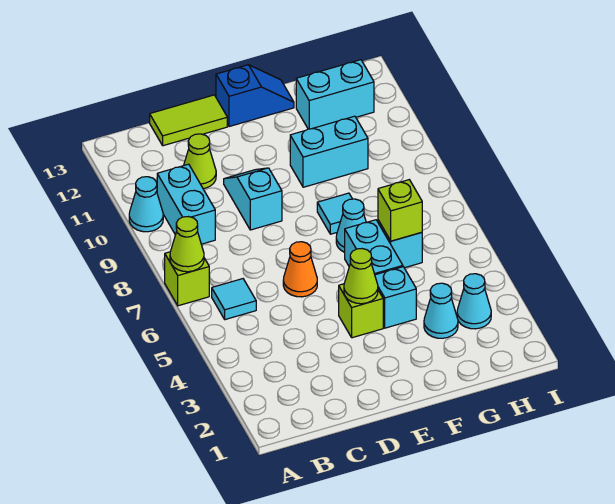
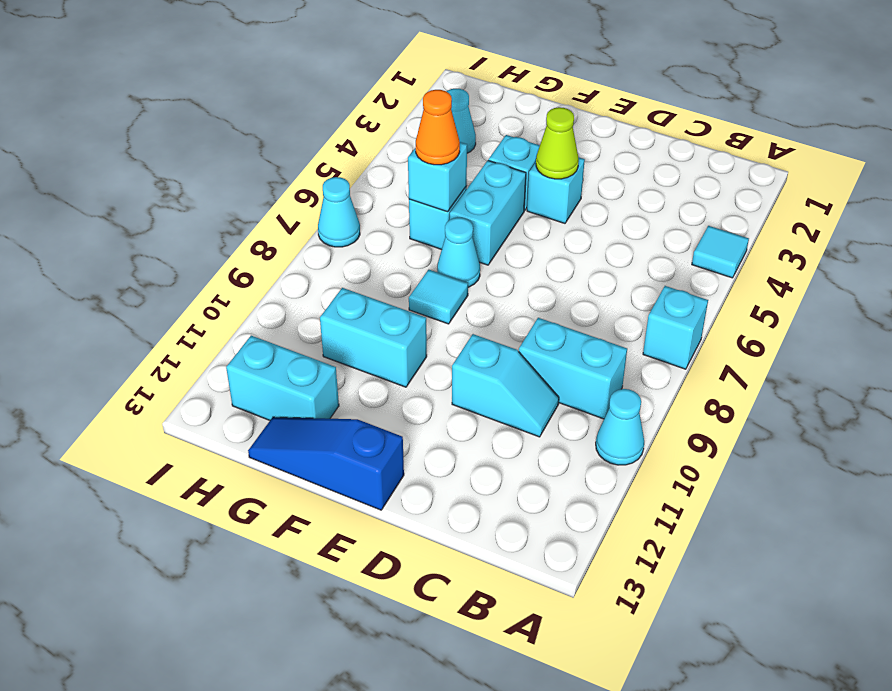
lime 1x1 brick [165,252,209,306] -> cyan 1x1 brick [643,286,708,369]
lime 1x1 cone [170,217,204,272] -> none
cyan 1x1 tile [212,279,256,320] -> cyan 1x1 tile moved to [692,226,749,278]
cyan 1x2 brick [157,164,215,244] -> cyan 1x2 brick turned to [519,318,627,419]
lime 1x1 cone [184,134,216,189] -> none
lime 1x2 tile [150,95,227,146] -> none
orange 1x1 cone [283,242,317,297] -> orange 1x1 cone moved to [416,90,460,165]
cyan 1x2 slope [224,168,282,230] -> cyan 1x2 slope turned to [452,334,559,437]
lime 1x1 brick [339,284,383,338] -> cyan 1x1 brick [527,157,585,223]
blue 1x2 slope [216,65,294,127] -> blue 1x3 slope [248,417,404,510]
cyan 1x1 cone [424,283,458,338] -> cyan 1x1 cone moved to [318,177,360,247]
lime 1x1 brick [378,180,422,241] -> cyan 1x1 brick [408,142,467,212]

